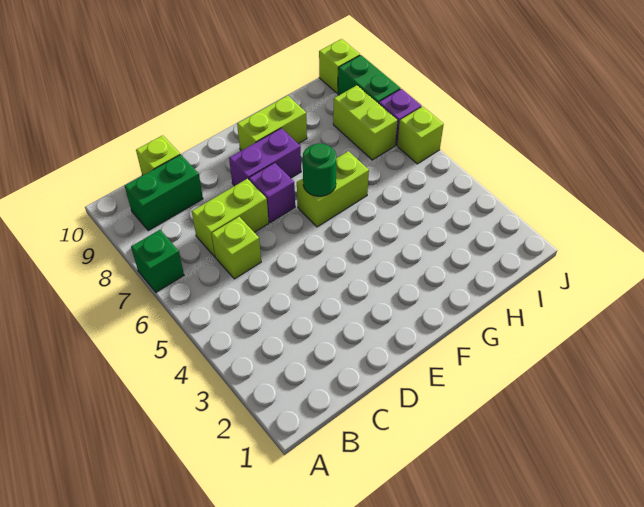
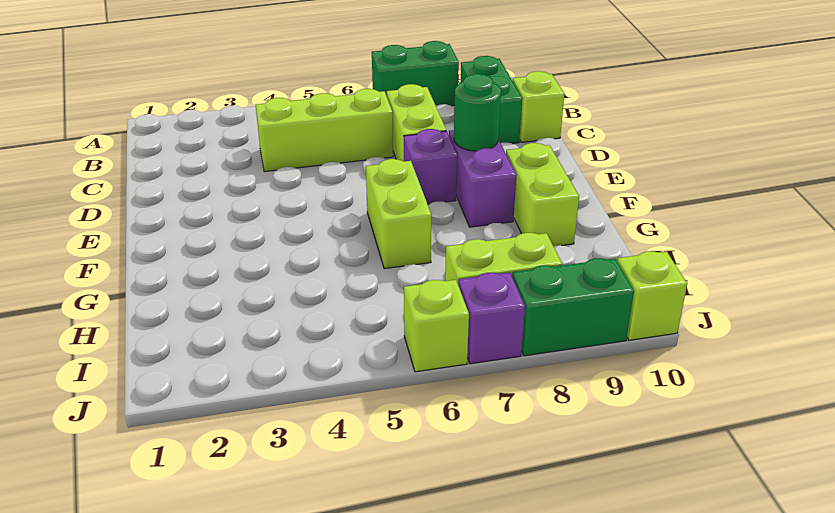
green 1x1 brick [131,230,184,292] -> green 1x2 brick [372,41,459,106]
lime 1x1 brick [211,217,261,279] -> lime 1x3 brick [256,89,393,172]
green 1x1 round brick [303,143,336,196] -> green 1x1 round brick moved to [454,74,501,151]

